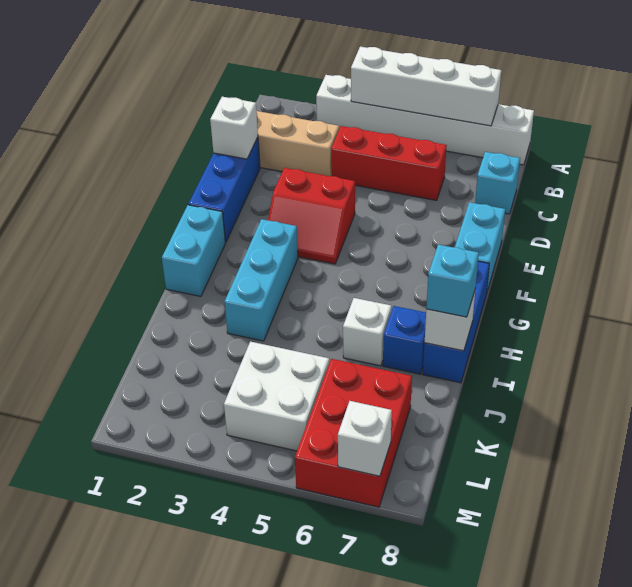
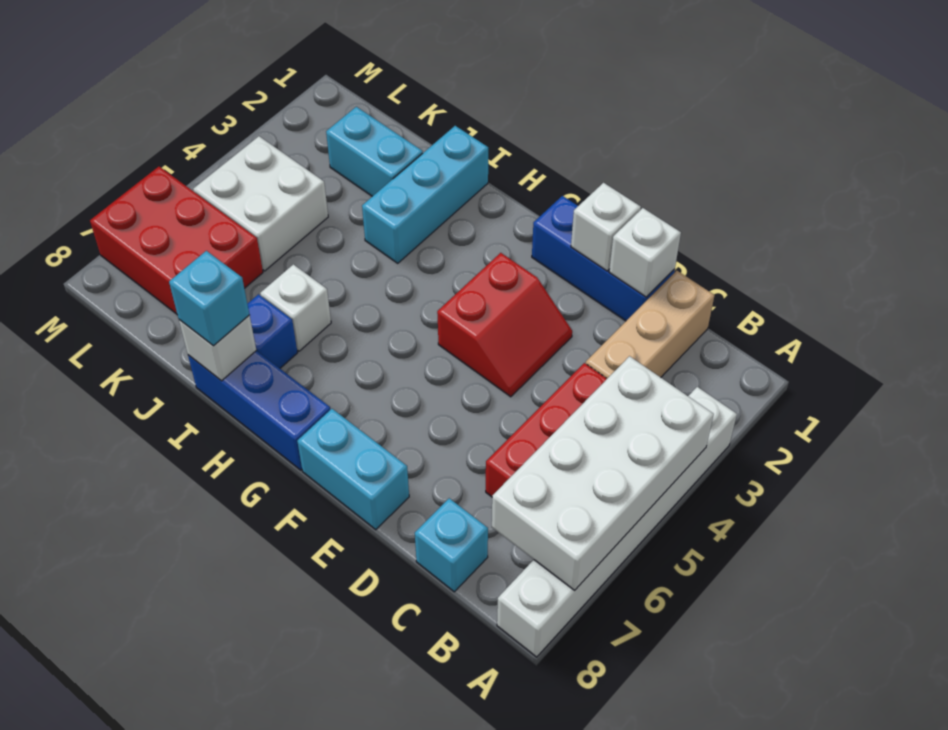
white 1x4 brick [351,47,501,126] -> white 2x4 brick [492,356,714,590]
red 2x2 slope [268,168,355,264] -> red 2x2 slope turned to [437,253,572,397]
cyan 1x2 brick [162,205,225,296] -> cyan 1x2 brick moved to [326,107,423,196]
cyan 1x3 brick [224,219,298,341] -> cyan 1x3 brick turned to [362,126,488,263]
white 1x1 brick [338,401,392,476] -> white 1x1 brick moved to [571,183,641,271]

